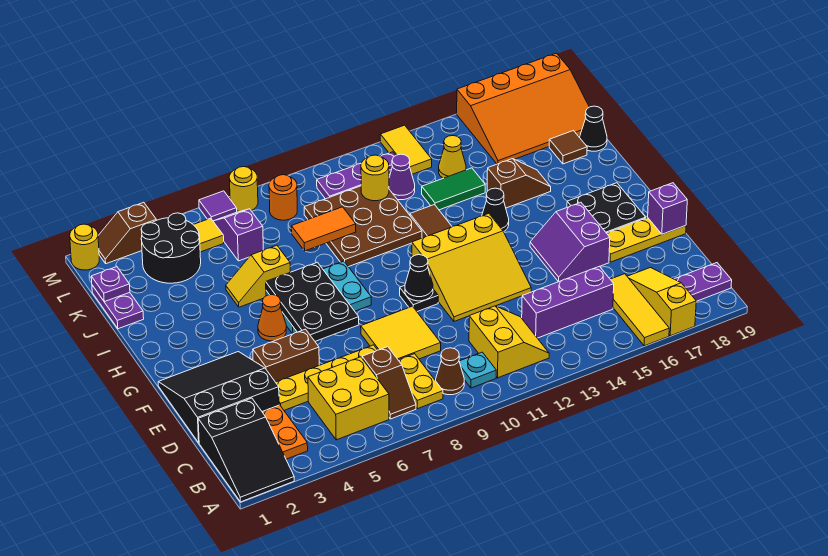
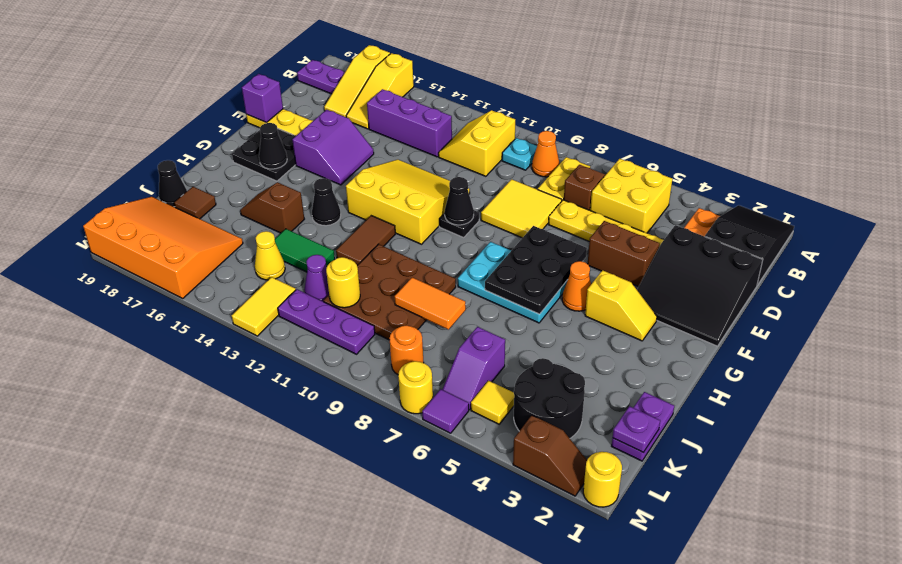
yellow 1x3 tile [610,274,669,346] -> yellow 1x3 slope [346,53,414,129]
brown 1x1 cone [436,348,464,395] -> orange 1x1 cone [532,131,559,177]
none -> black 1x1 cone [259,123,287,169]
yellow 1x2 slope [226,245,290,307] -> yellow 1x2 slope moved to [585,270,657,341]

